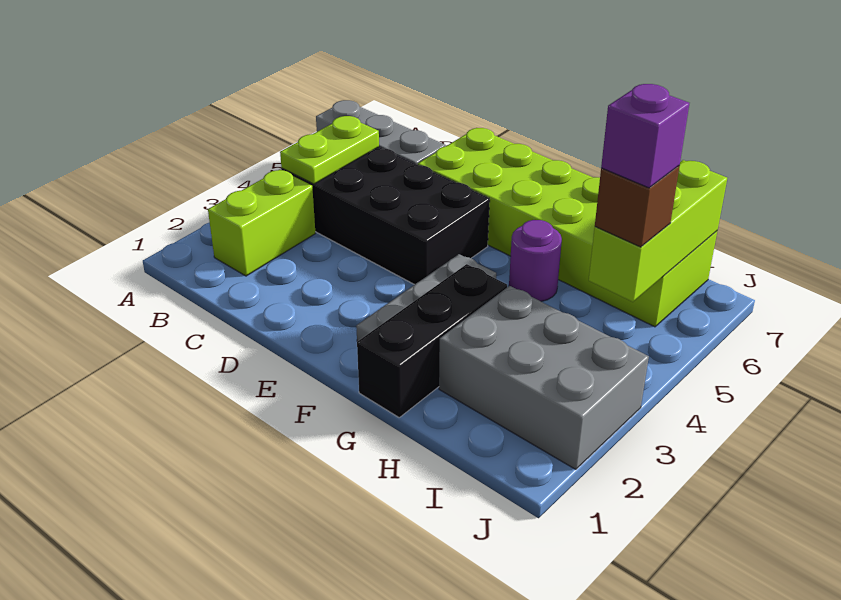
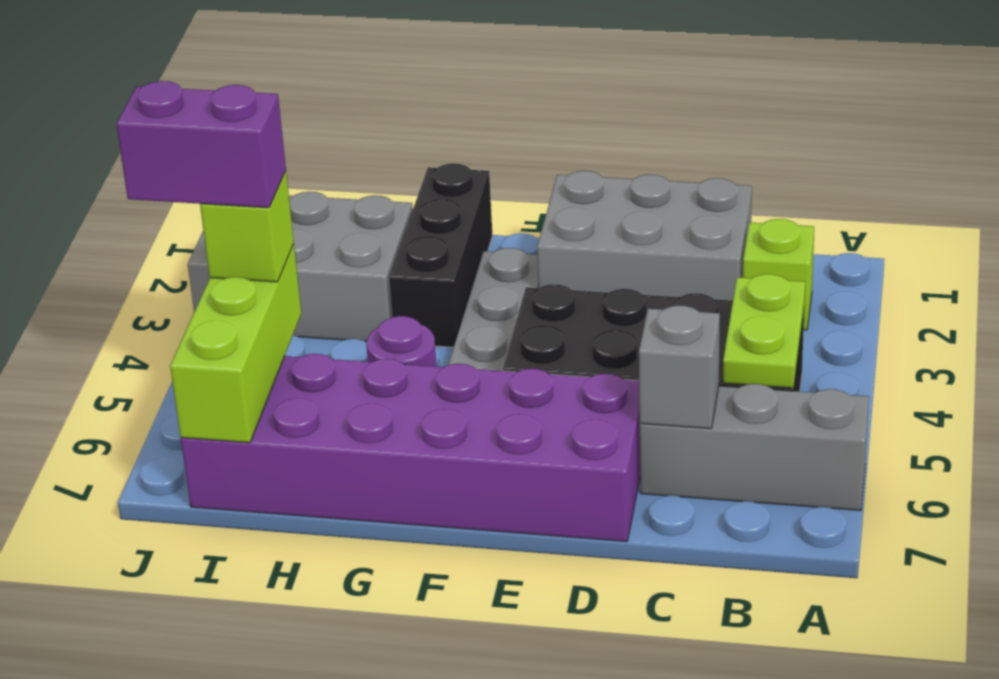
lime 1x2 brick [208,169,316,276] -> lime 1x1 brick [743,219,814,330]
none -> grey 2x3 brick [537,171,752,300]
none -> grey 1x1 brick [639,305,720,429]
lime 2x6 brick [418,128,717,327] -> purple 2x6 brick [181,354,640,542]
brown 1x1 brick [595,166,679,247] -> lime 1x1 brick [200,171,294,282]
purple 1x1 brick [601,84,689,188] -> purple 1x2 brick [116,81,286,208]

